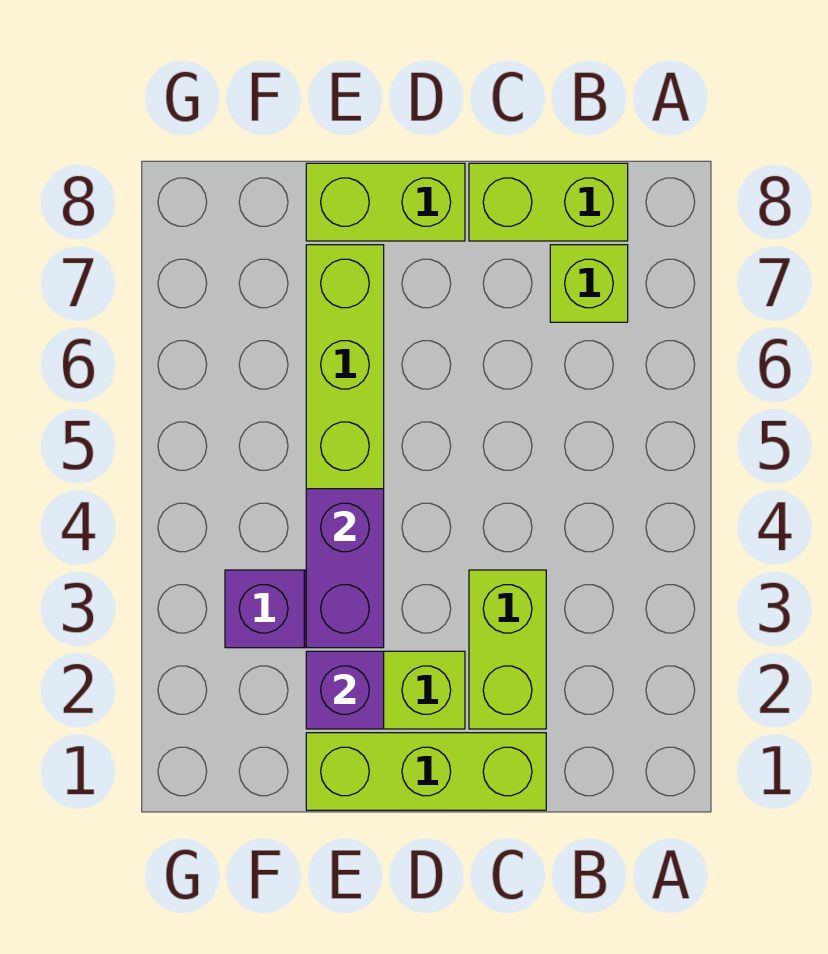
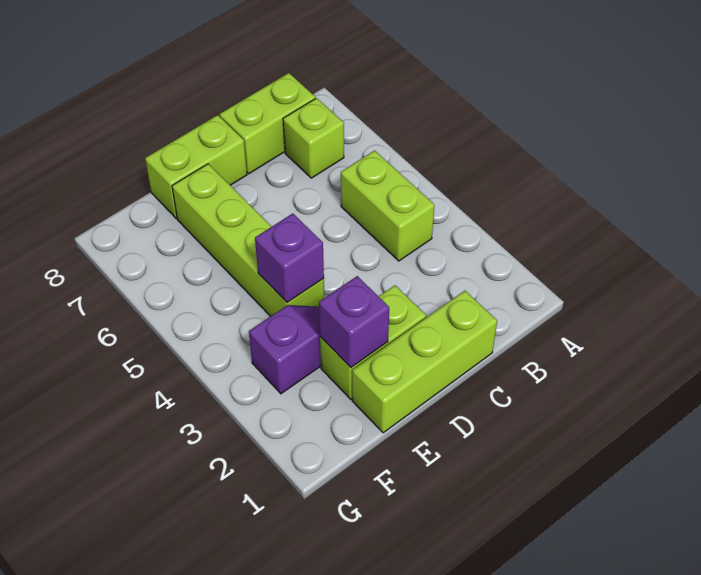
lime 1x2 brick [469,570,546,729] -> lime 1x2 brick moved to [341,151,434,261]
purple 1x2 brick [306,489,384,648] -> purple 1x1 brick [255,213,324,302]

